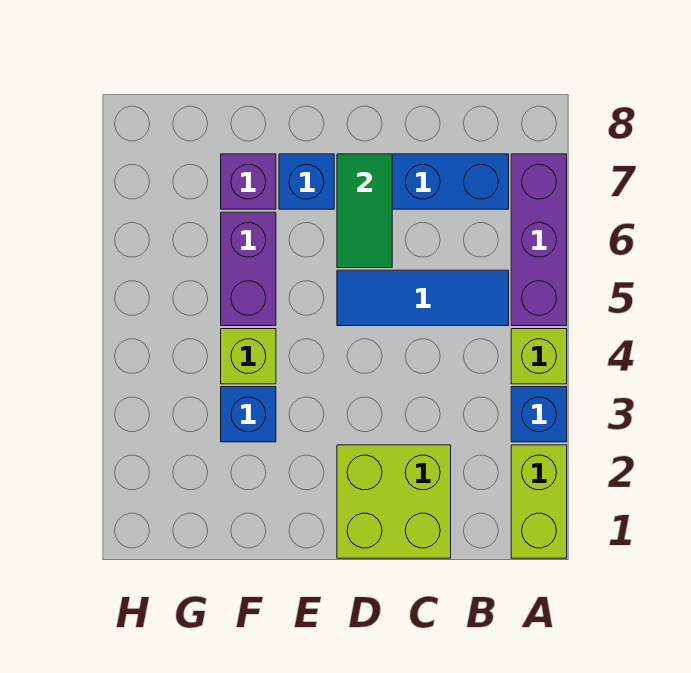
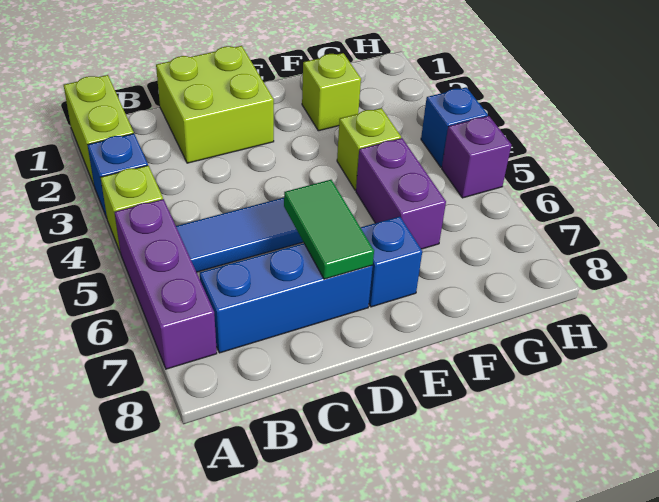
none -> lime 1x1 brick [302,53,361,131]
blue 1x1 brick [221,387,276,442] -> blue 1x1 brick moved to [421,87,488,167]
purple 1x1 brick [221,154,276,209] -> purple 1x1 brick moved to [442,116,511,198]

